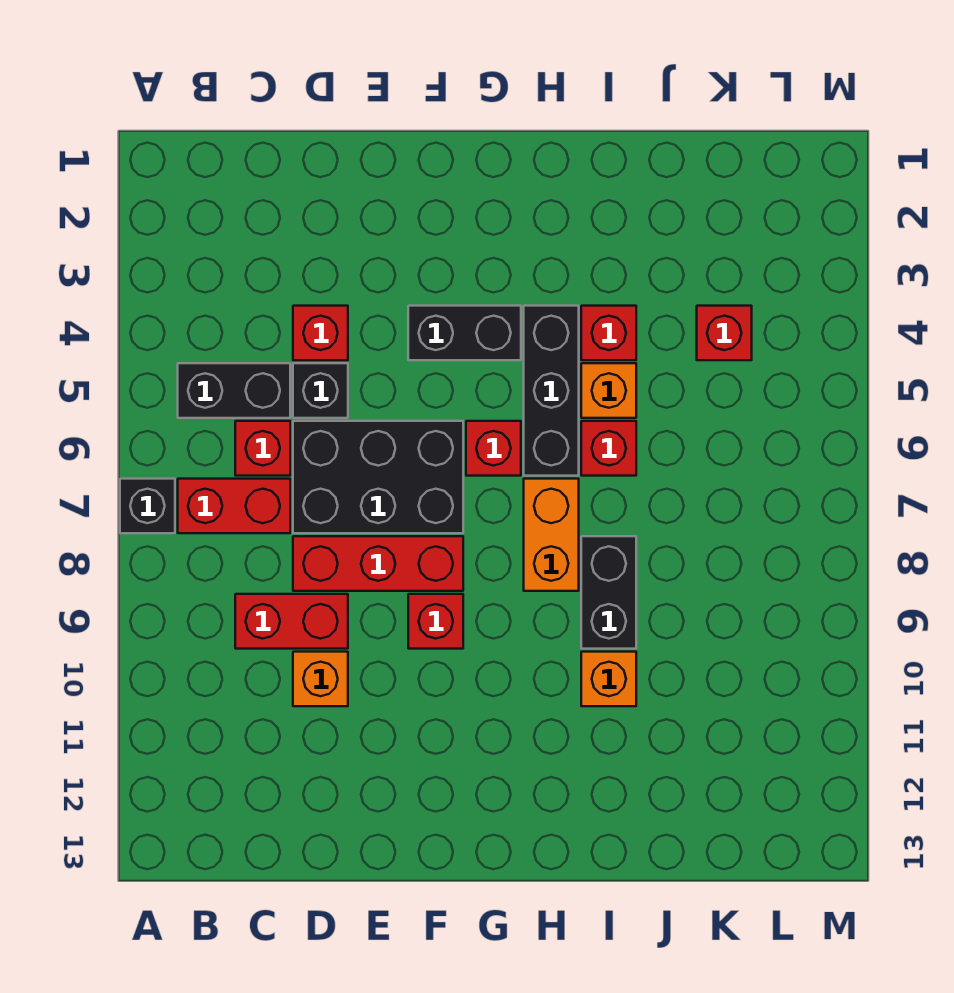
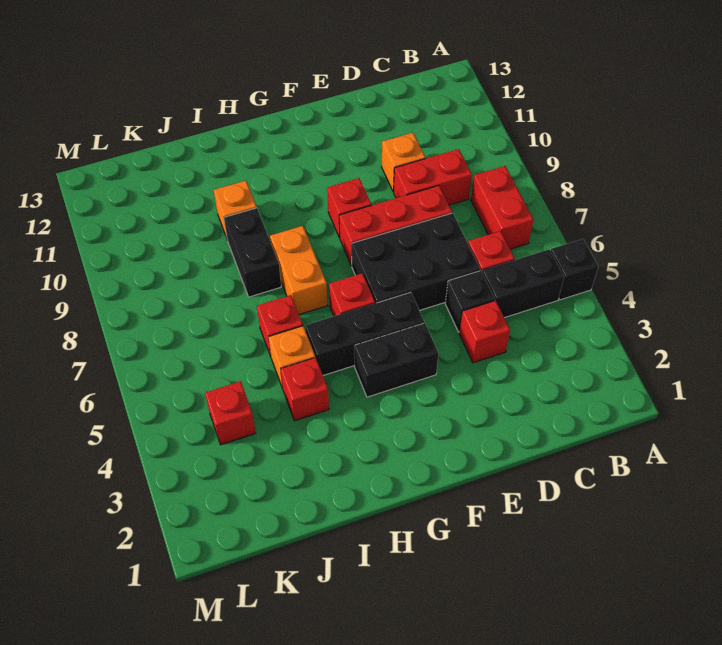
black 1x1 brick [120,479,175,533] -> black 1x1 brick moved to [551,239,598,300]
red 1x2 brick [178,479,290,533] -> red 1x2 brick turned to [471,166,534,249]
black 1x3 brick [524,306,579,476] -> black 1x3 brick turned to [305,292,424,375]

